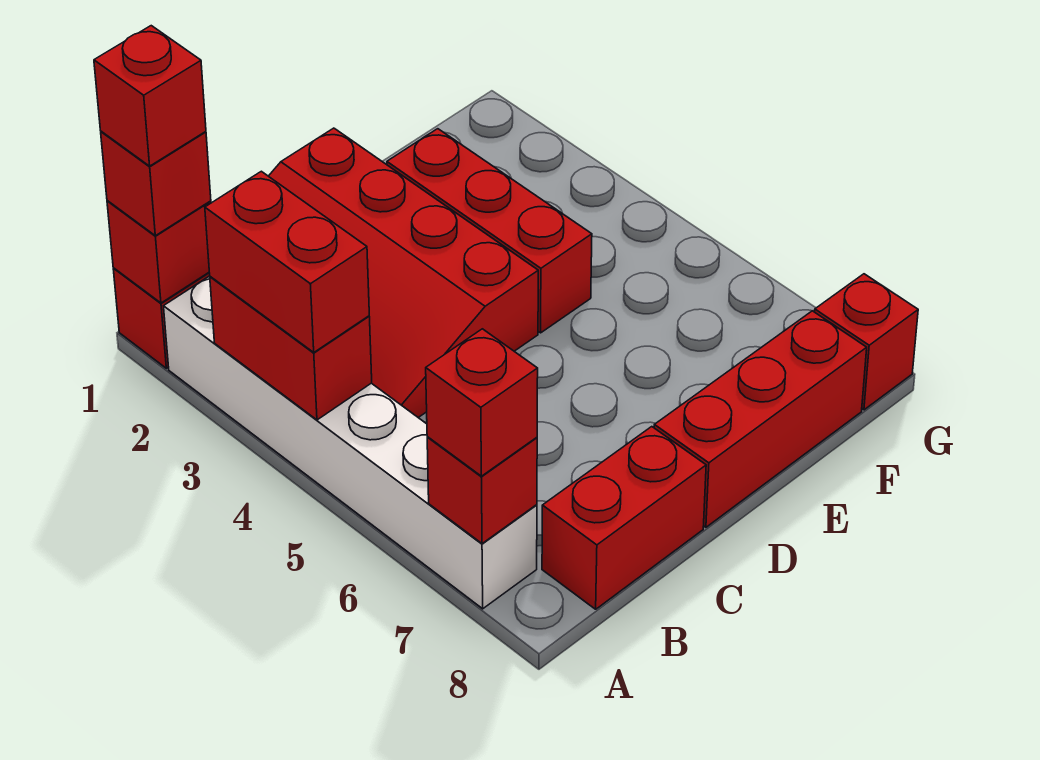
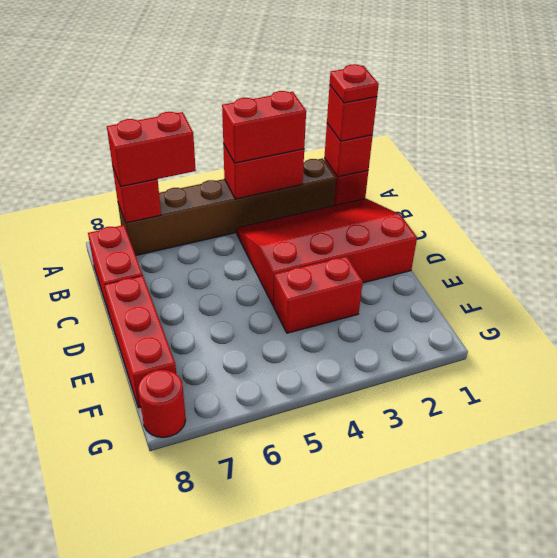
red 1x1 brick [94,26,206,166] -> red 1x1 plate [330,64,379,103]
white 1x6 brick [164,276,537,609] -> brown 1x6 brick [118,158,336,255]
red 1x1 brick [426,329,538,476] -> red 1x2 brick [107,112,196,186]
red 1x3 brick [387,129,592,333] -> red 1x2 brick [274,256,363,333]
red 1x1 brick [815,274,918,410] -> red 1x1 round brick [138,370,186,437]

